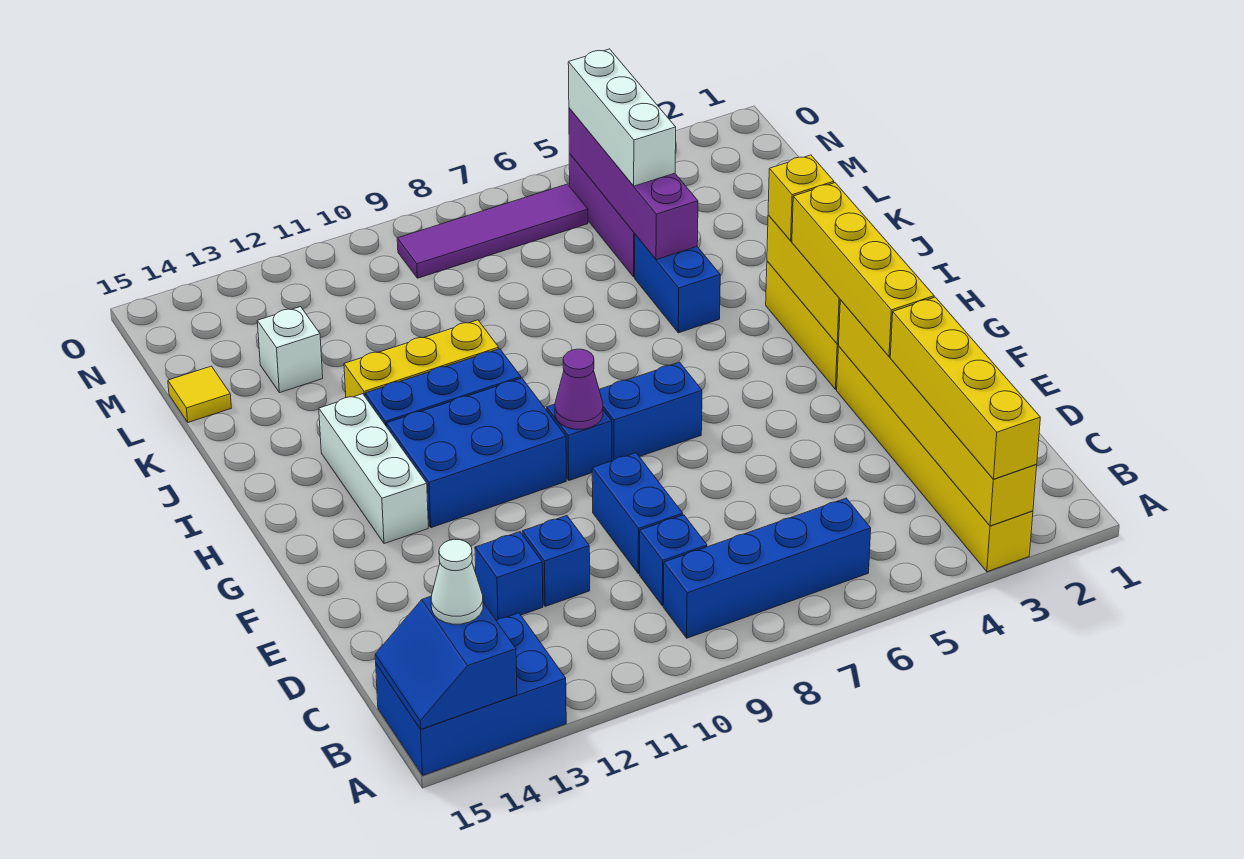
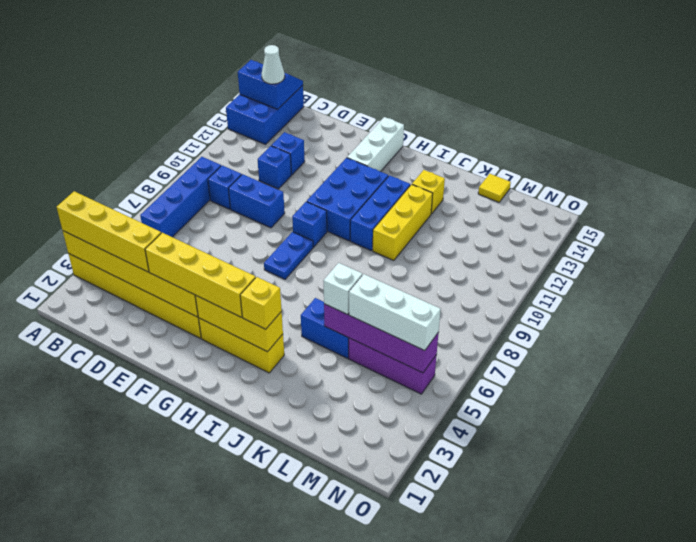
blue 1x2 brick [599,362,702,461] -> blue 1x2 plate [264,232,313,279]
purple 1x1 cone [555,349,603,429] -> none
white 1x3 brick [319,394,428,544] -> white 1x3 brick turned to [347,117,404,172]
none -> yellow 1x1 brick [412,170,445,214]
white 1x1 brick [257,307,323,393] -> white 1x1 brick moved to [323,263,362,314]
purple 1x4 tile [397,184,588,278] -> none

